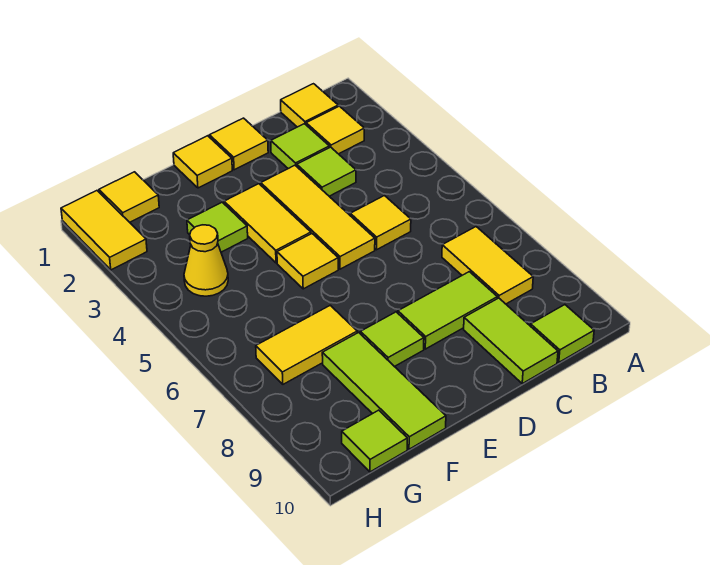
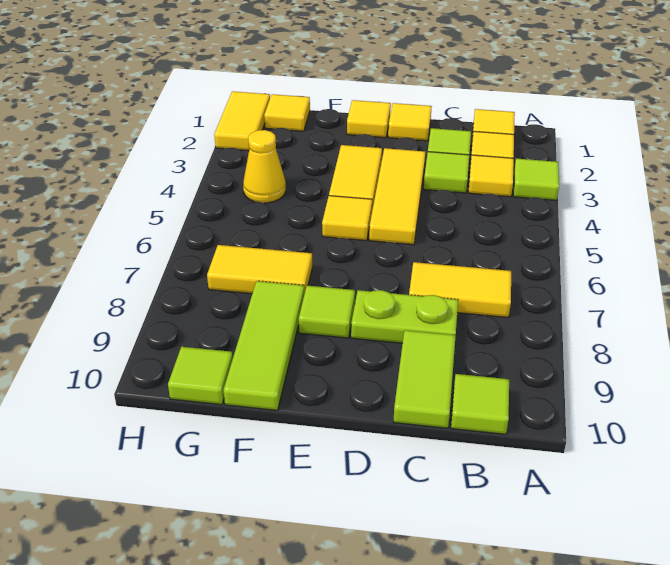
yellow 1x2 tile [442,227,533,304] -> yellow 1x2 tile turned to [409,262,511,317]
yellow 1x1 tile [350,196,411,250] -> yellow 1x1 tile moved to [468,155,514,197]
lime 1x2 tile [398,272,497,349] -> lime 1x2 plate [351,290,458,343]
lime 1x1 tile [187,202,248,252] -> lime 1x1 tile moved to [513,158,559,200]

